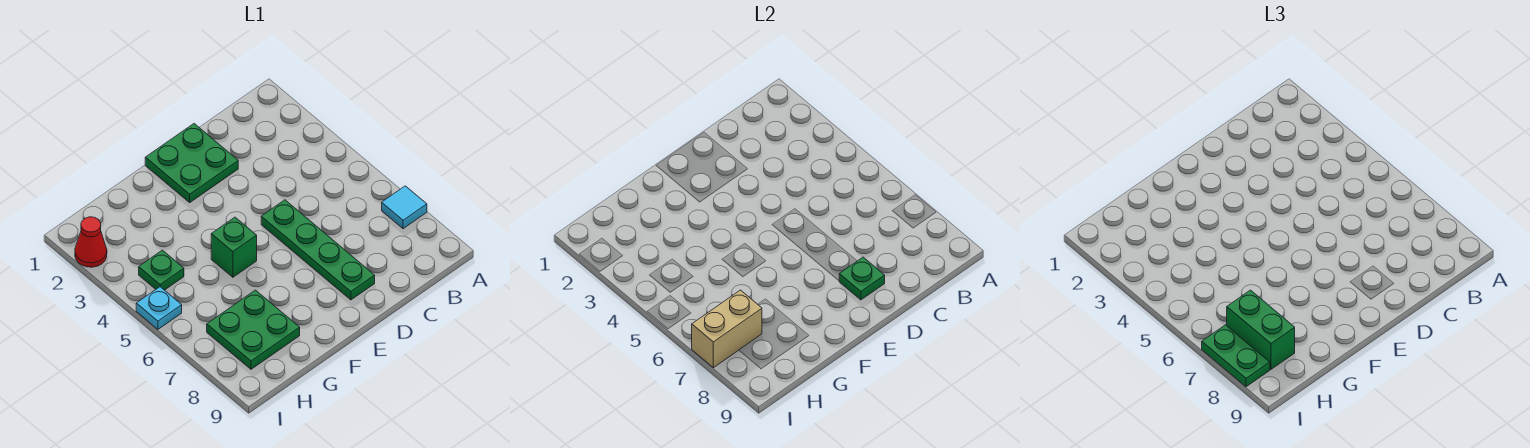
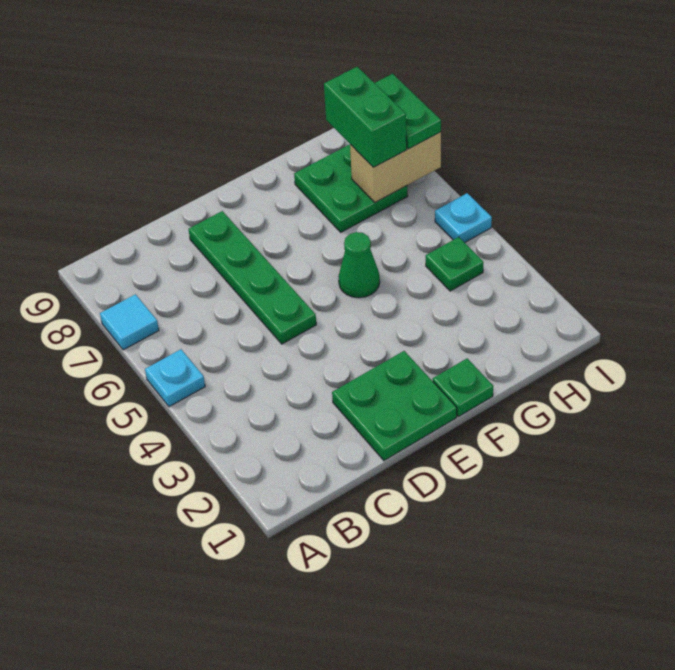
none -> cyan 1x1 plate [145,349,205,407]
green 1x1 plate [839,257,885,300] -> green 1x1 plate moved to [433,358,493,417]
green 1x1 brick [211,217,257,277] -> green 1x1 cone [338,232,380,298]
red 1x1 cone [75,217,107,267] -> none

